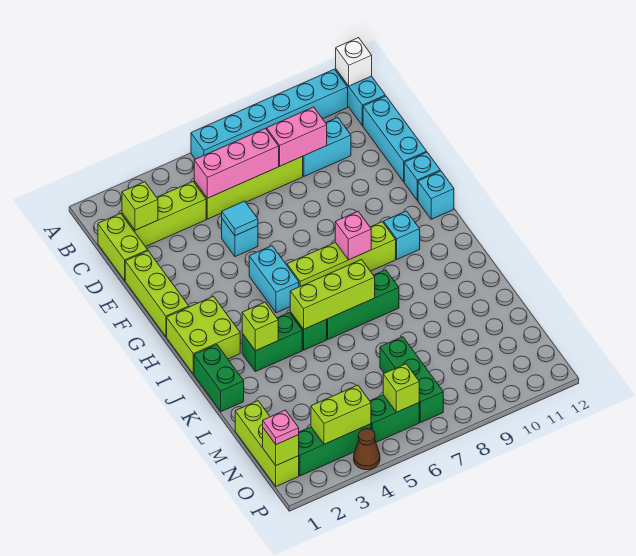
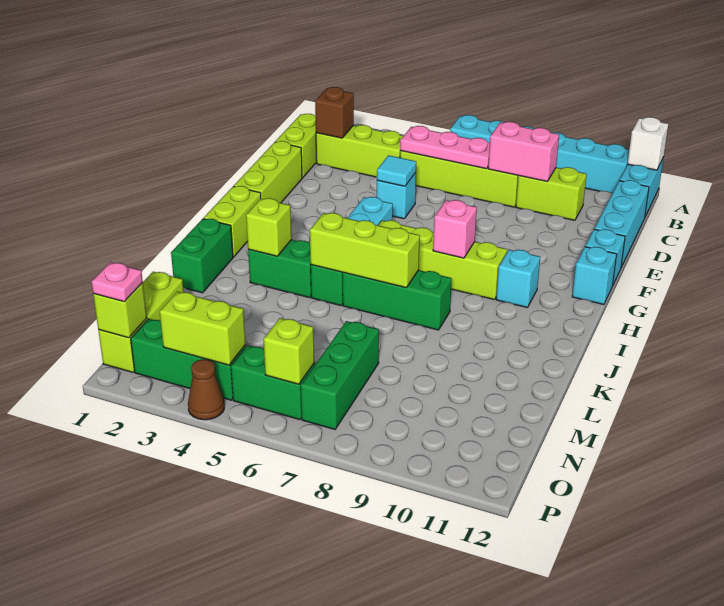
lime 1x1 brick [122,182,158,230] -> brown 1x1 brick [315,87,354,138]
pink 1x3 brick [194,128,279,198] -> pink 1x3 plate [400,126,490,169]
cyan 1x2 brick [302,117,351,176] -> lime 1x2 brick [516,167,587,220]
lime 2x2 brick [167,296,240,374] -> lime 1x2 brick [204,186,261,257]

